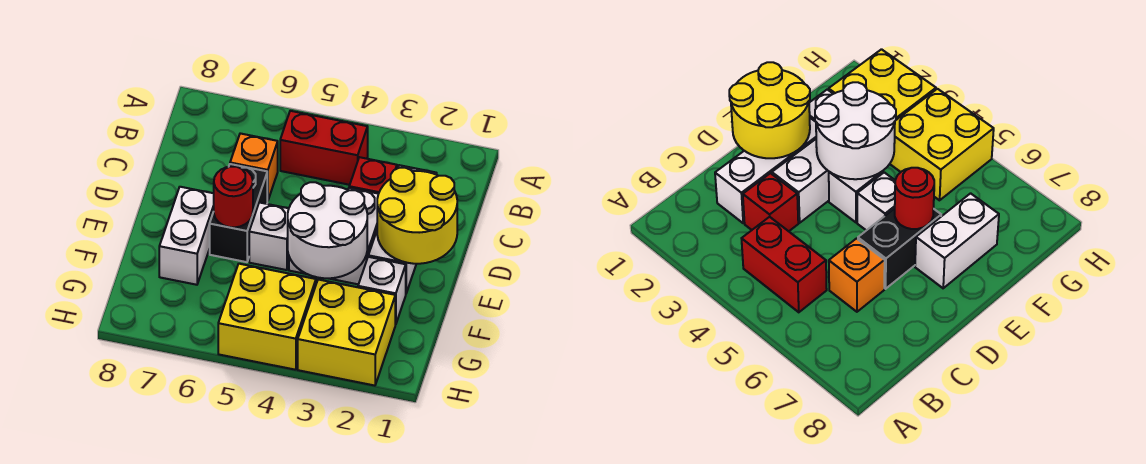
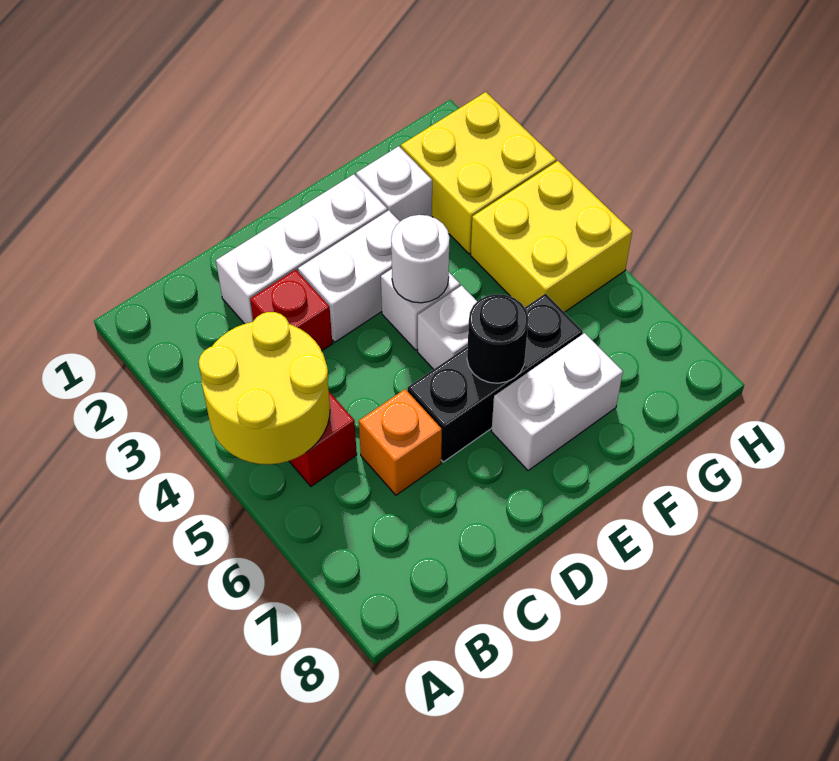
yellow 2x2 round brick [377,168,457,264] -> yellow 2x2 round brick moved to [199,312,330,464]
black 1x2 brick [210,164,267,262] -> black 1x3 brick [408,293,583,462]
white 2x2 round brick [288,182,367,278] -> white 1x1 round brick [391,215,450,303]
red 1x1 round brick [214,166,253,227] -> black 1x1 round brick [467,294,529,383]

